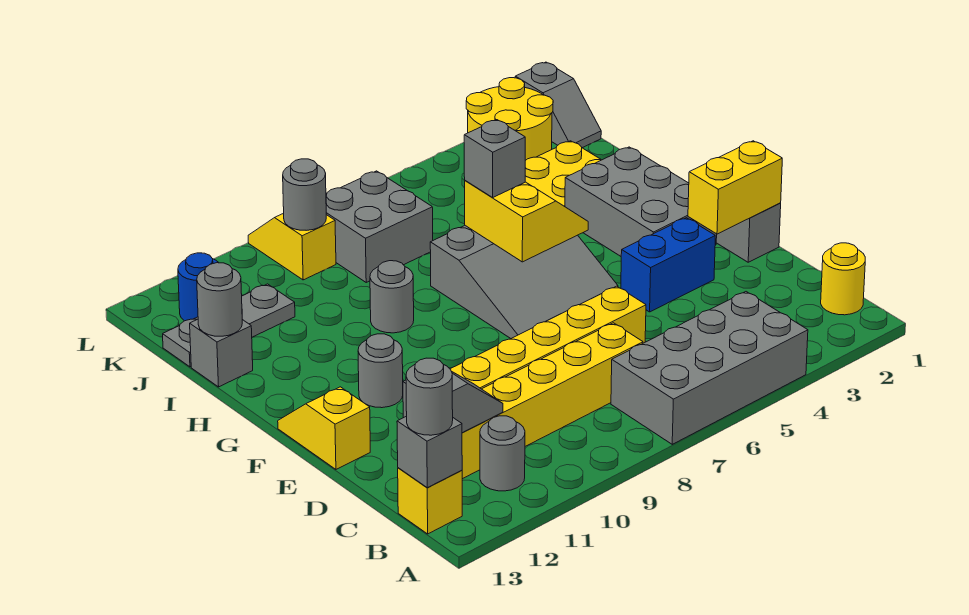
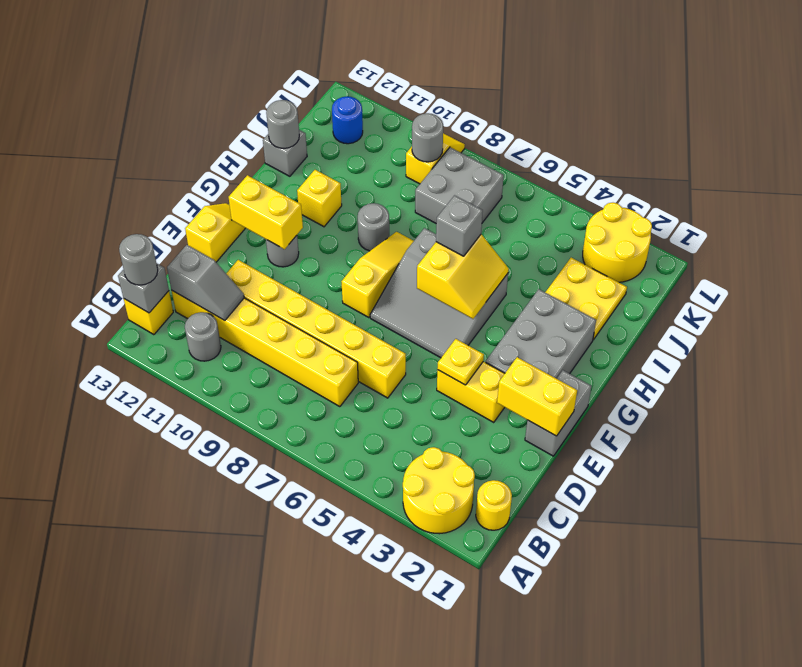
none -> yellow 2x2 round brick [403,447,475,534]
grey 2x4 brick [611,292,808,444] -> none
blue 1x2 brick [621,218,715,312] -> yellow 1x2 brick [437,362,505,422]
none -> yellow 1x1 plate [437,339,484,385]
none -> yellow 1x3 slope [341,232,414,318]
none -> yellow 1x2 brick [229,175,303,249]
none -> yellow 1x1 brick [297,170,342,227]
grey 1x3 plate [163,284,295,367] -> none
grey 1x2 slope [515,62,601,148] -> none

